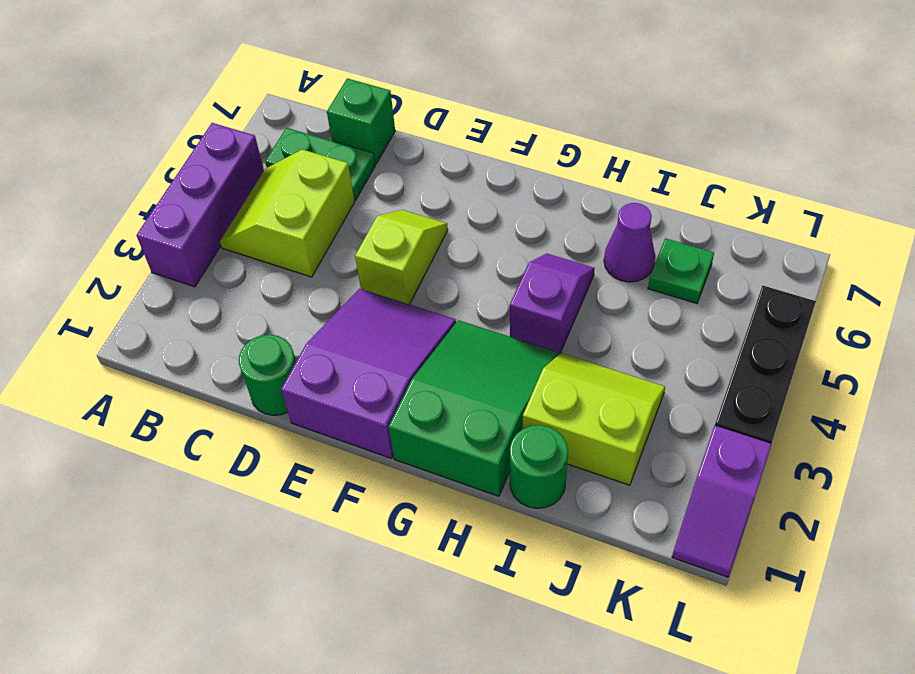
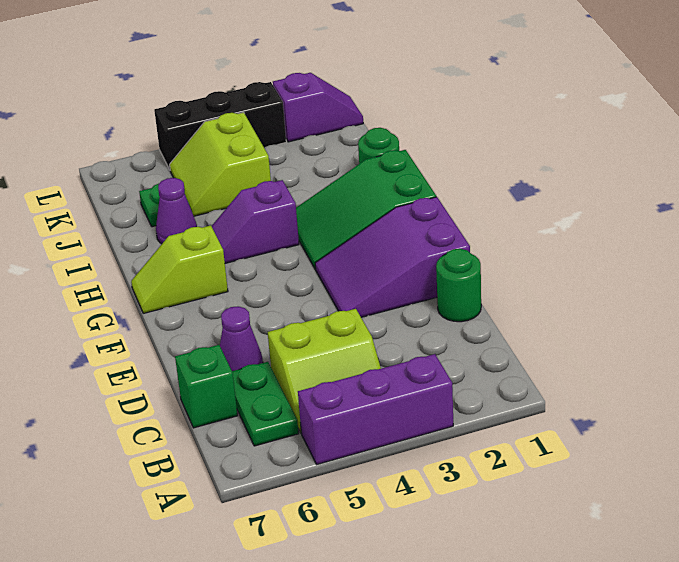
none -> purple 1x1 cone [220,306,263,371]
lime 1x2 slope [355,210,448,304] -> lime 1x2 slope moved to [131,225,228,313]
lime 2x2 slope [523,353,665,485] -> lime 2x2 slope moved to [170,112,271,216]

